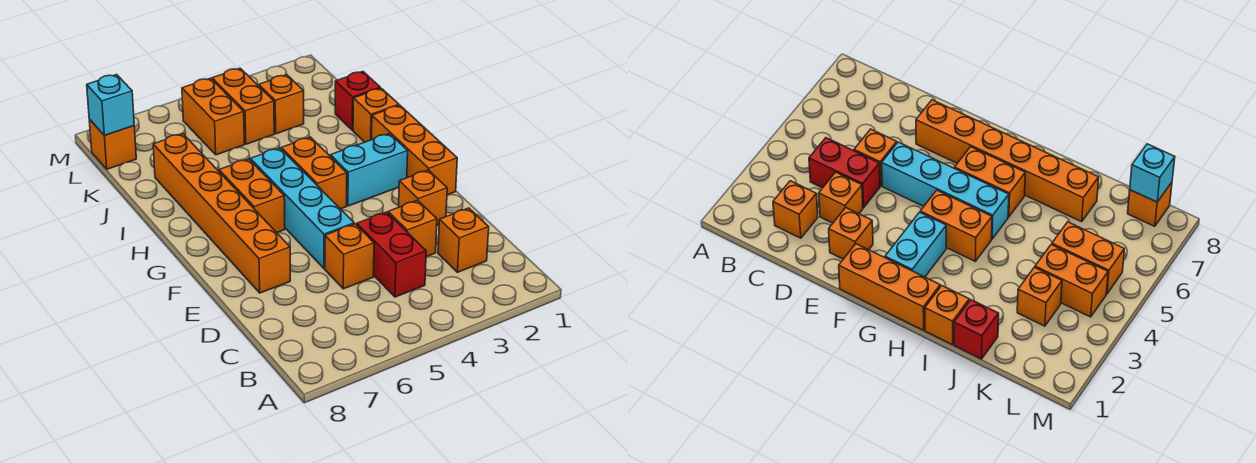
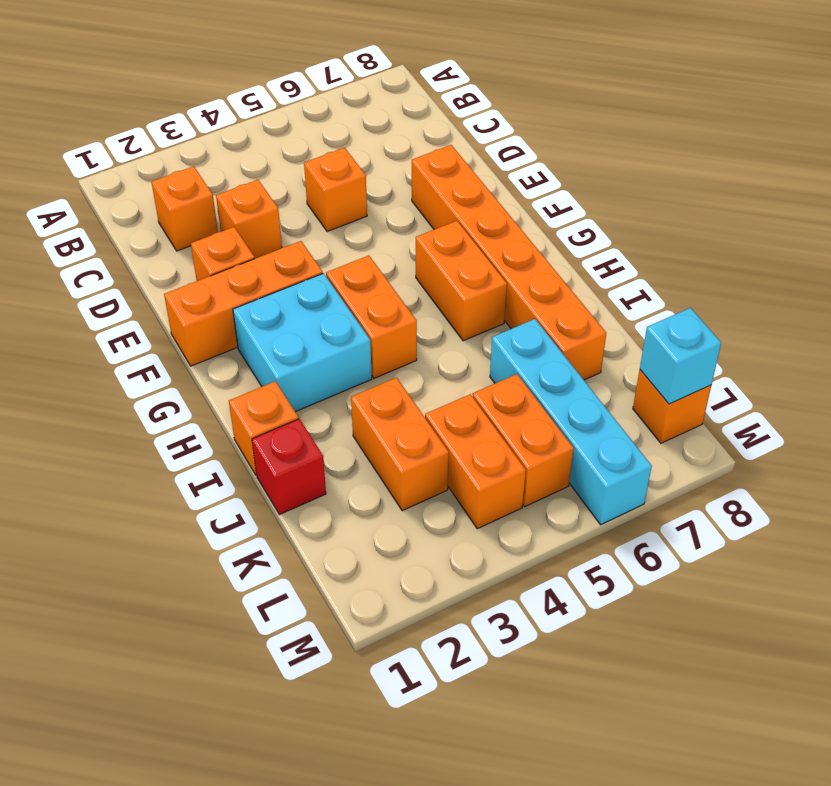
red 1x2 brick [357,212,426,297] -> none
cyan 1x4 brick [250,148,354,268] -> cyan 1x4 brick moved to [490,319,652,525]
orange 1x3 brick [371,105,457,195] -> orange 1x3 brick turned to [164,241,323,366]
cyan 1x2 brick [330,134,408,206] -> cyan 2x2 brick [233,273,372,412]
orange 1x1 brick [259,75,304,134] -> orange 1x2 brick [351,378,449,511]

